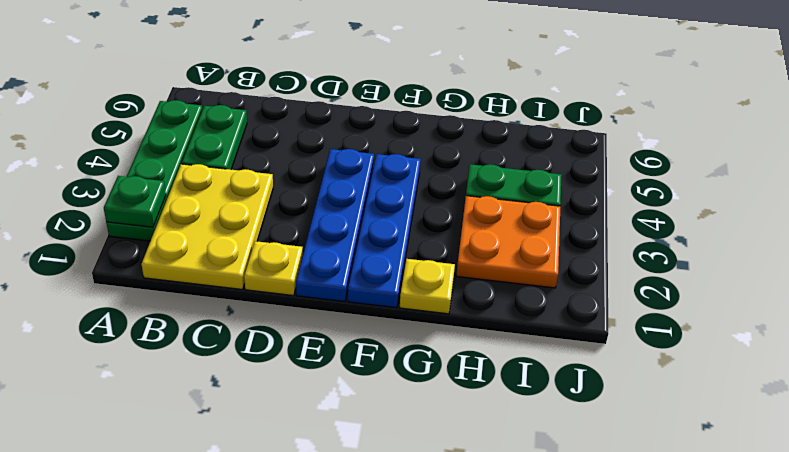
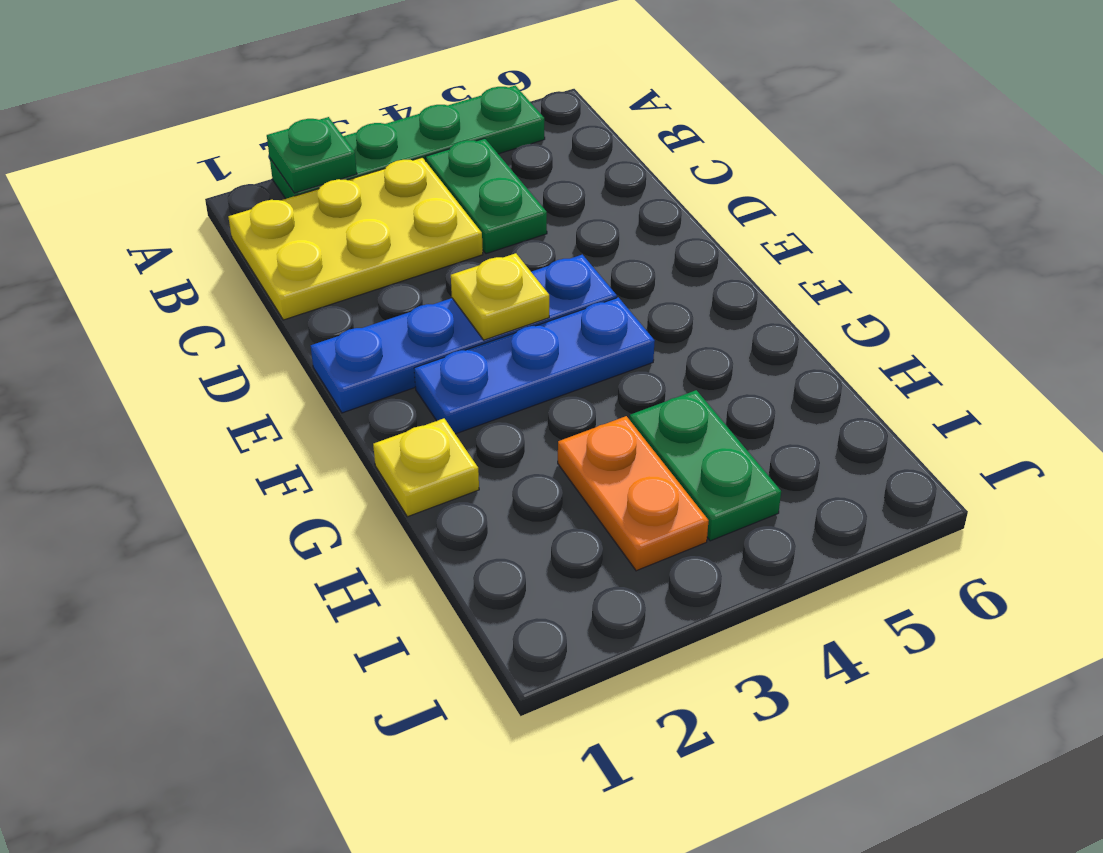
green 1x2 plate [182,105,247,170] -> green 1x2 plate turned to [426,138,547,254]
yellow 1x1 plate [244,241,303,296] -> yellow 1x1 plate moved to [451,253,549,340]
blue 1x4 plate [348,154,421,308] -> blue 1x3 plate [414,297,655,434]
orange 2x2 plate [456,196,560,288] -> orange 1x2 plate [558,416,709,571]

